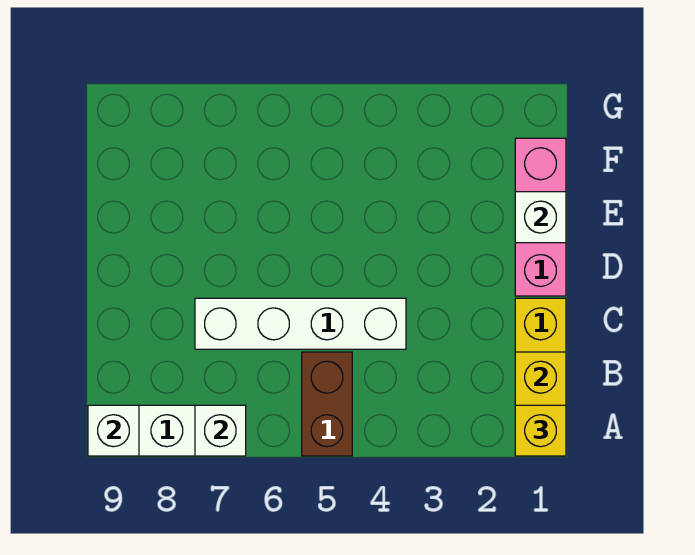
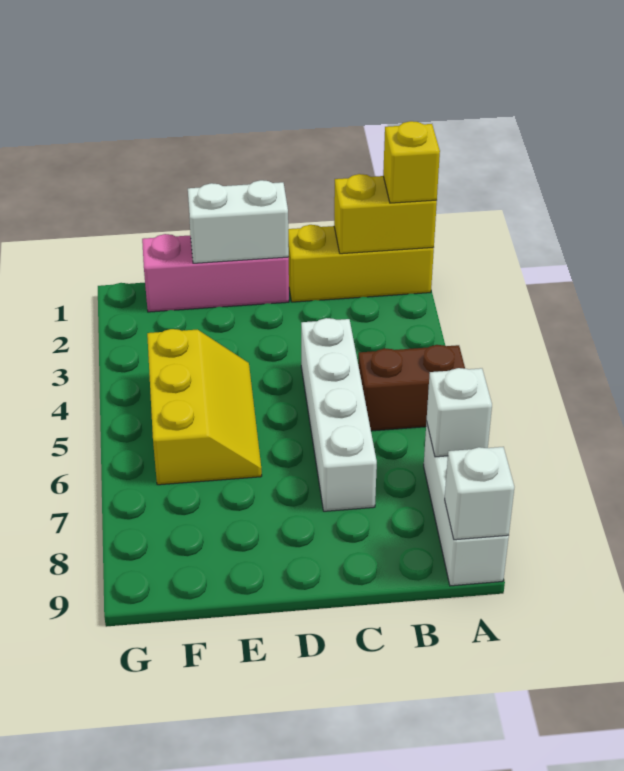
white 1x1 brick [515,192,566,243] -> white 1x2 brick [188,180,289,263]
none -> yellow 2x3 slope [147,329,262,485]

